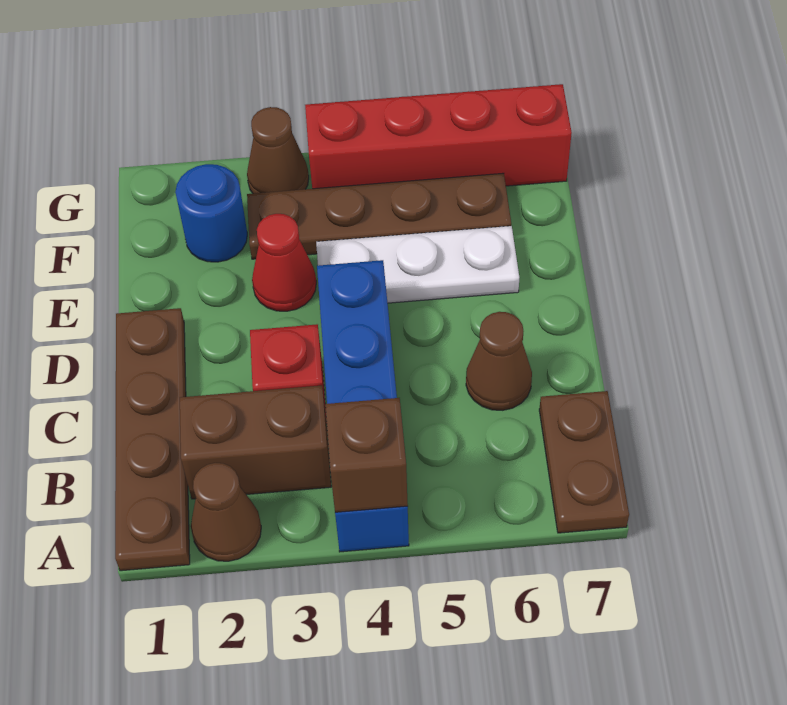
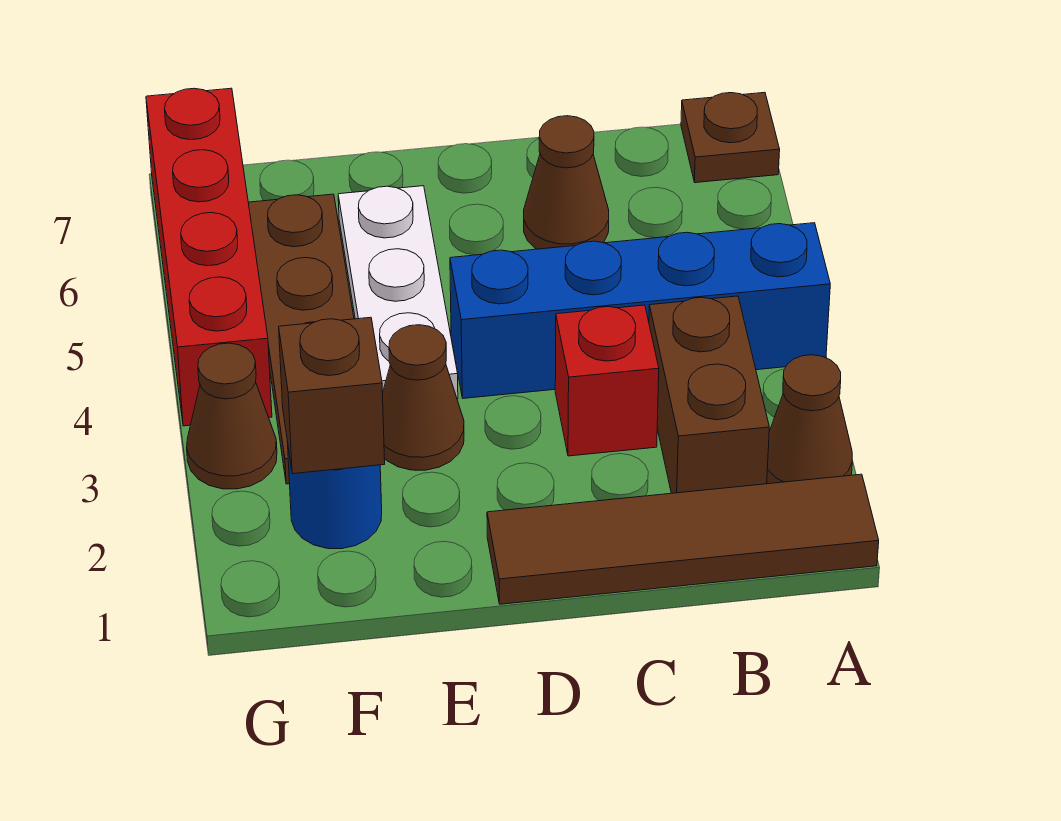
brown 1x4 plate [115,308,190,571] -> brown 1x4 tile [487,474,879,604]
brown 1x1 brick [325,398,408,512] -> brown 1x1 brick moved to [279,317,385,474]
brown 1x2 plate [539,391,629,533] -> brown 1x1 plate [681,92,780,183]
red 1x1 cone [252,214,316,311] -> brown 1x1 cone [383,325,464,470]

